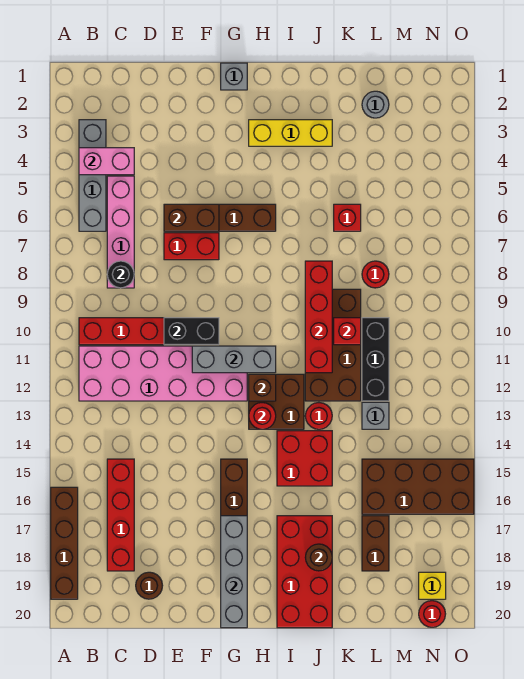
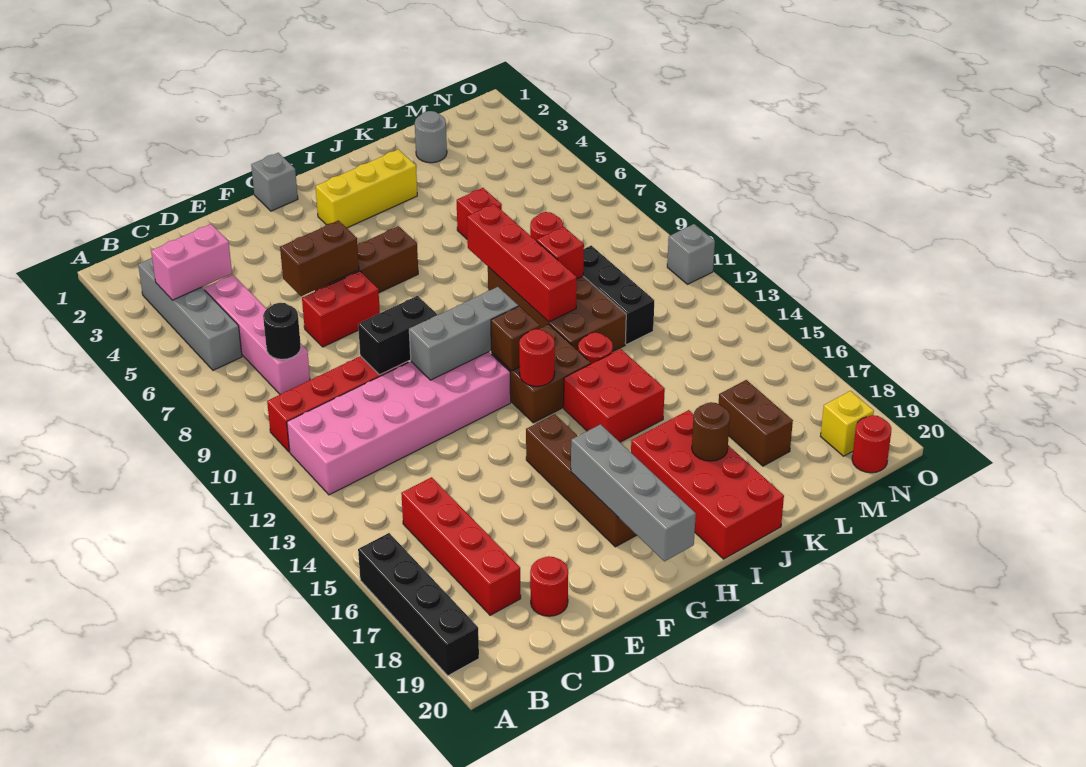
brown 1x4 brick [51,487,78,599] -> black 1x4 brick [358,533,479,676]
brown 1x1 round brick [136,572,163,599] -> red 1x1 round brick [530,556,568,616]
grey 1x1 brick [362,402,389,429] -> grey 1x1 brick moved to [667,224,715,284]
brown 2x4 brick [362,459,474,514] -> none

